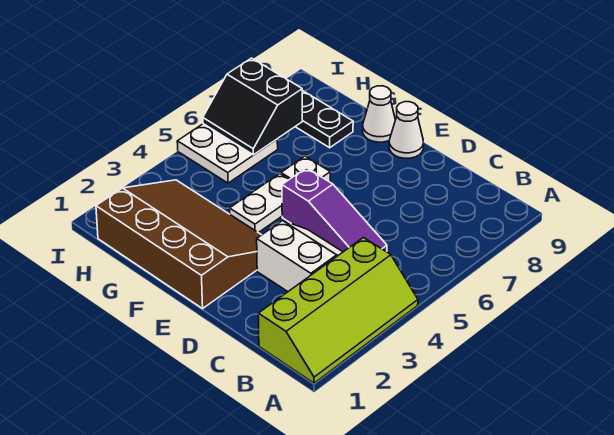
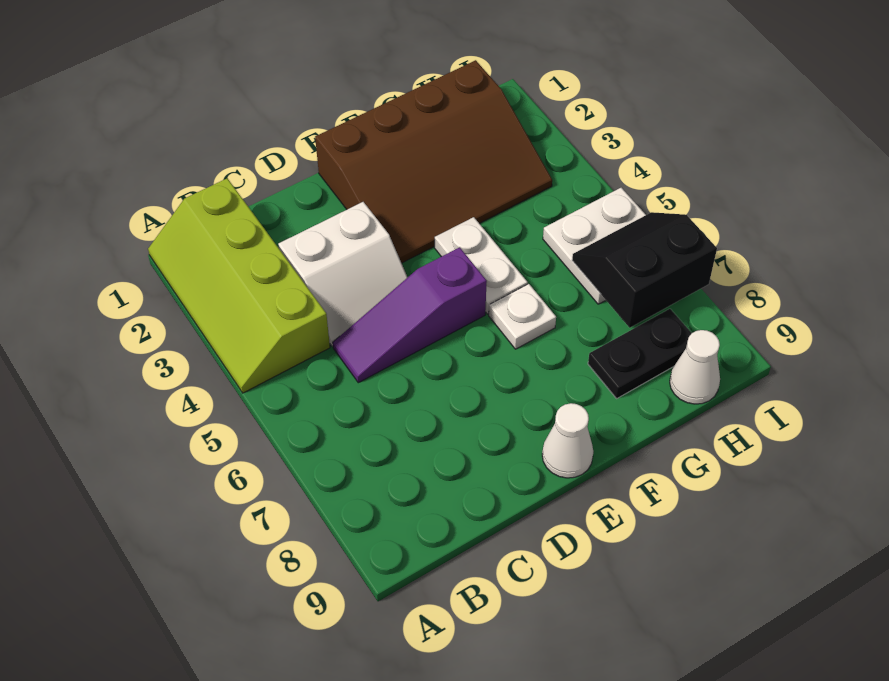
white 1x1 cone [363,86,395,142] -> white 1x1 cone moved to [670,330,720,404]

